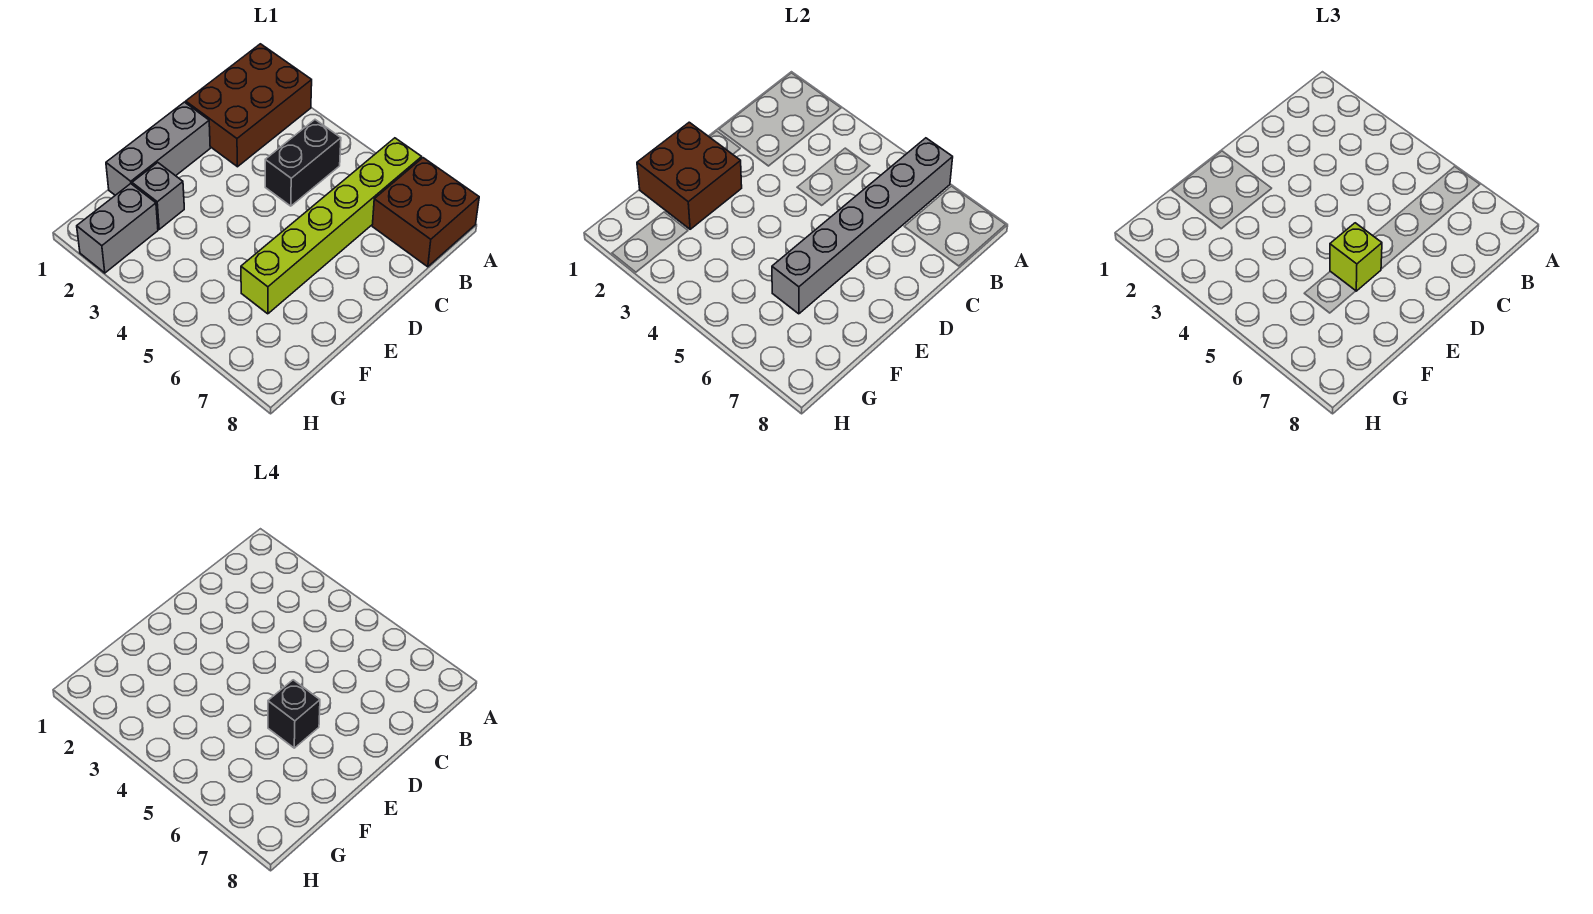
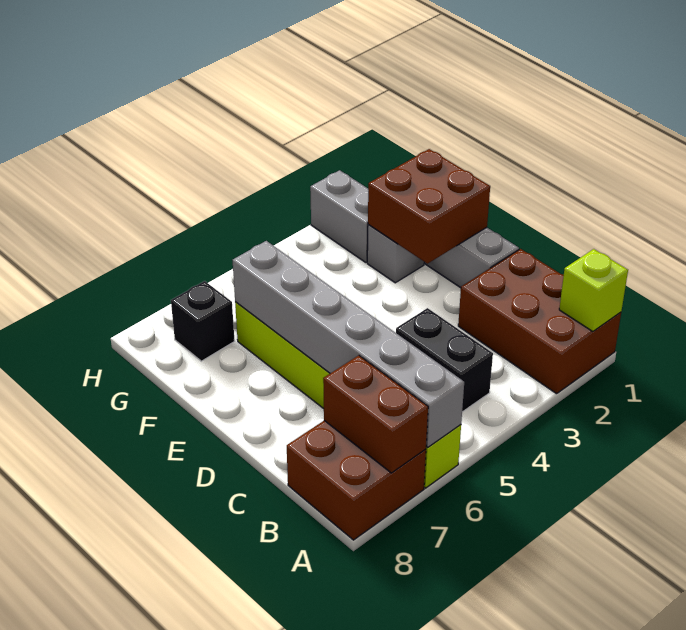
none -> brown 1x2 brick [323,355,428,473]
lime 1x1 brick [1330,223,1382,291] -> lime 1x1 brick moved to [559,249,628,331]
black 1x1 brick [268,680,320,748] -> black 1x1 brick moved to [171,281,235,361]

